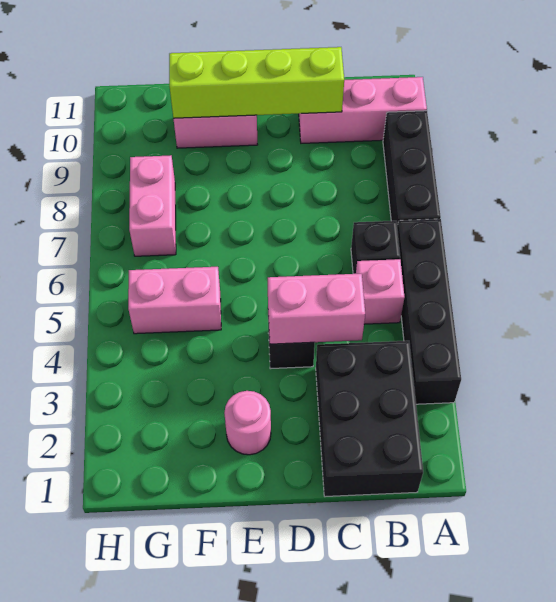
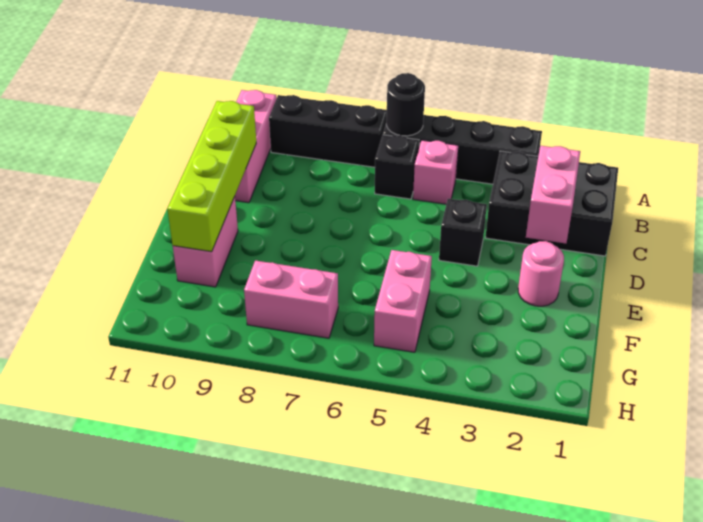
none -> black 1x1 round brick [386,73,425,136]
pink 1x2 brick [268,273,365,344] -> pink 1x2 brick moved to [526,146,580,243]

